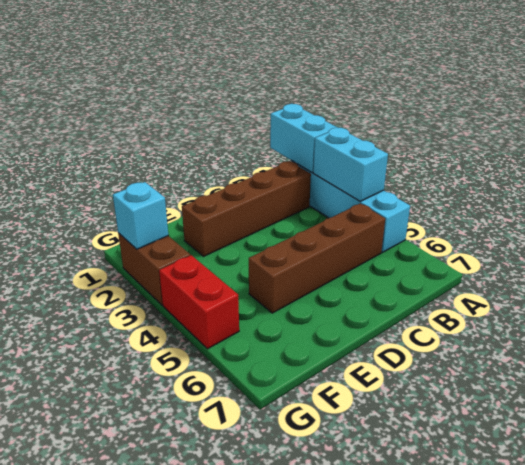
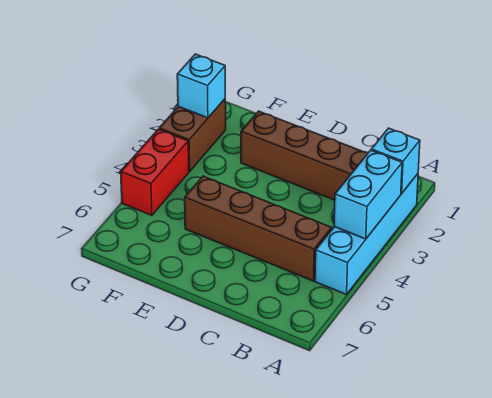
cyan 1x2 brick [270,104,338,173] -> cyan 1x1 brick [371,128,420,194]

